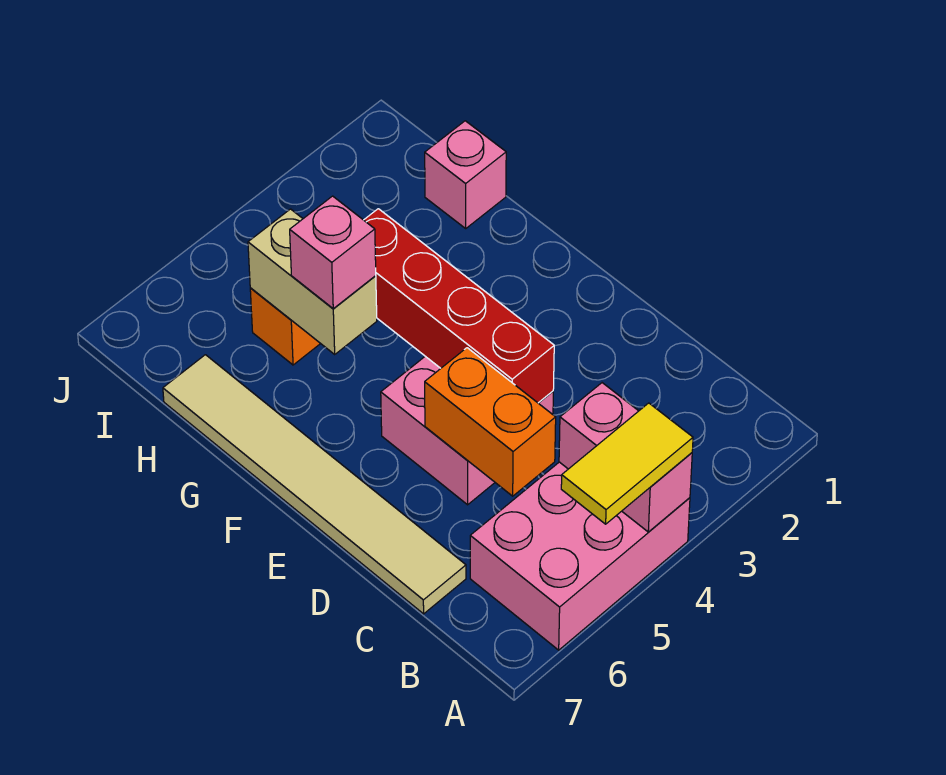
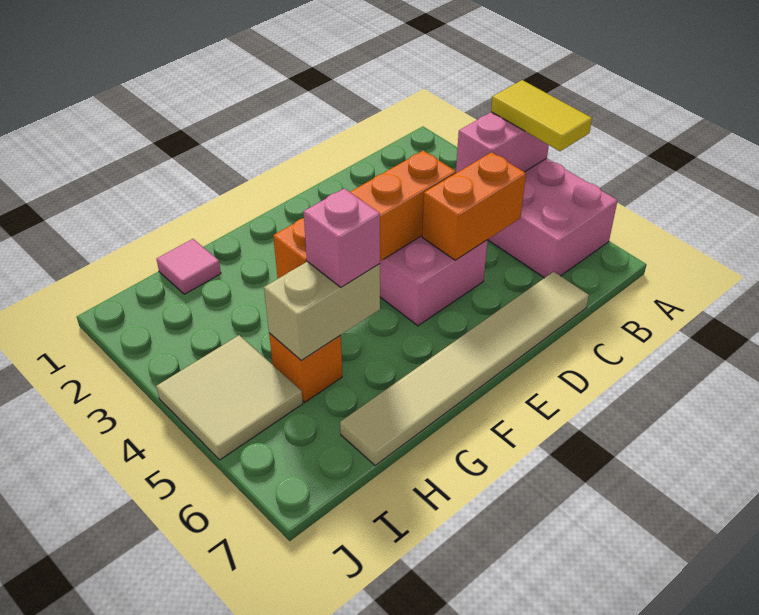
red 1x4 brick [364,209,554,403] -> orange 1x4 brick [273,151,456,278]
pink 1x1 brick [425,121,506,228] -> pink 1x1 tile [157,239,221,294]
none -> tan 2x2 tile [156,335,303,460]

